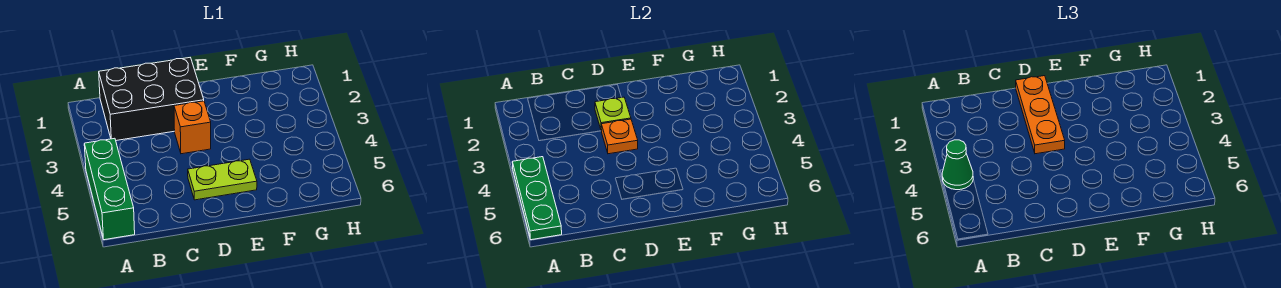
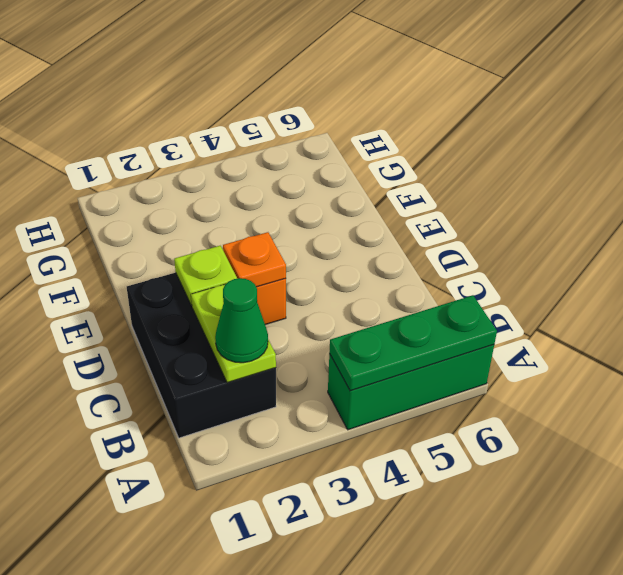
green 1x1 cone [942,140,973,190] -> green 1x1 cone moved to [215,278,268,363]
orange 1x3 plate [1016,76,1065,154] -> none
lime 1x2 plate [188,159,257,200] -> lime 1x2 plate moved to [191,284,276,383]

